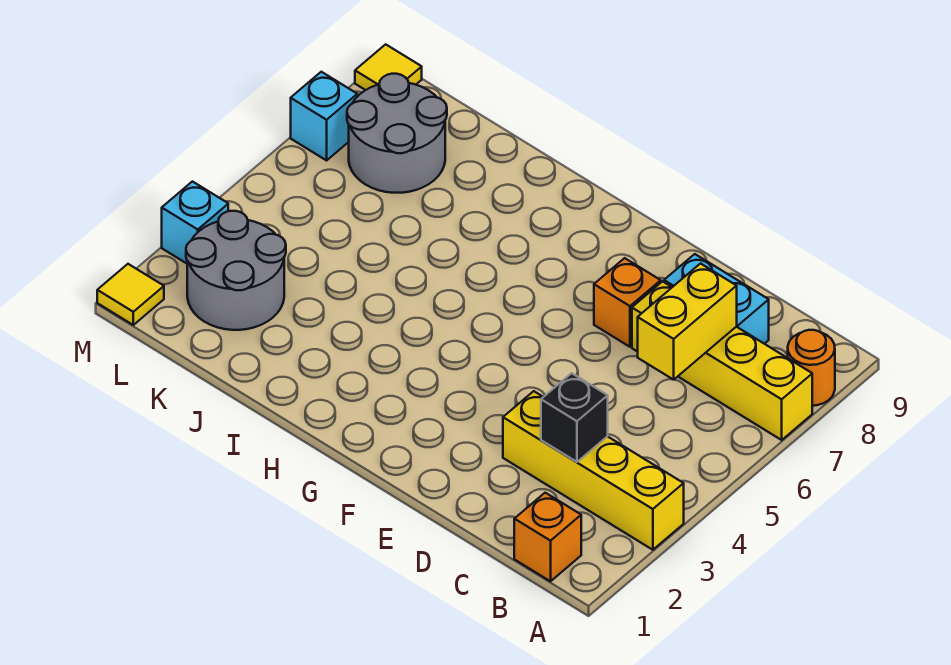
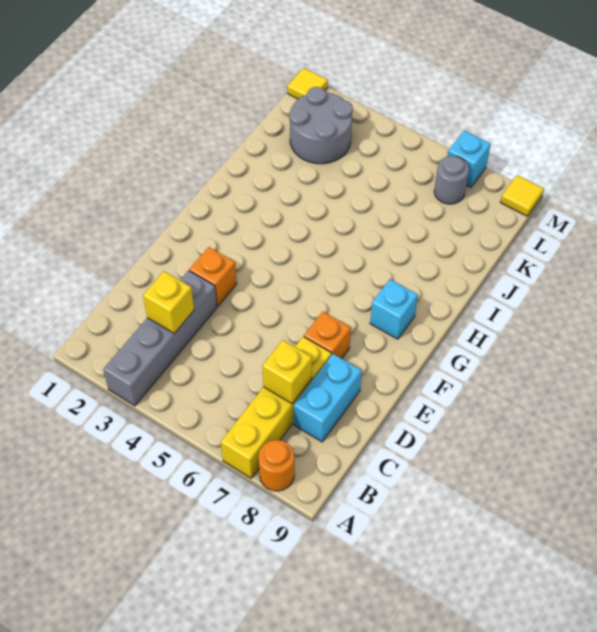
yellow 1x4 brick [503,391,684,550] -> grey 1x4 brick [103,270,217,406]
orange 1x1 brick [514,493,581,581] -> orange 1x1 brick moved to [189,247,237,306]
black 1x1 brick [541,373,608,462] -> yellow 1x1 brick [143,271,194,333]
yellow 1x2 brick [638,264,737,380] -> yellow 1x1 brick [262,340,312,404]
grey 2x2 round brick [347,74,447,193] -> grey 1x1 round brick [434,156,469,204]
cyan 1x1 brick [162,182,228,263] -> cyan 1x1 brick moved to [370,279,418,339]

